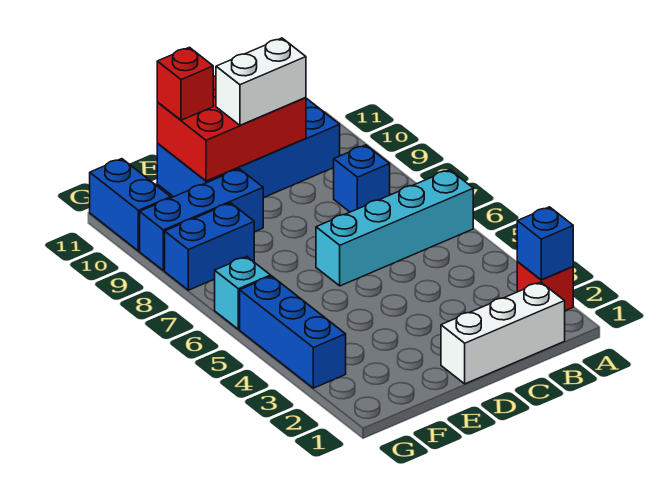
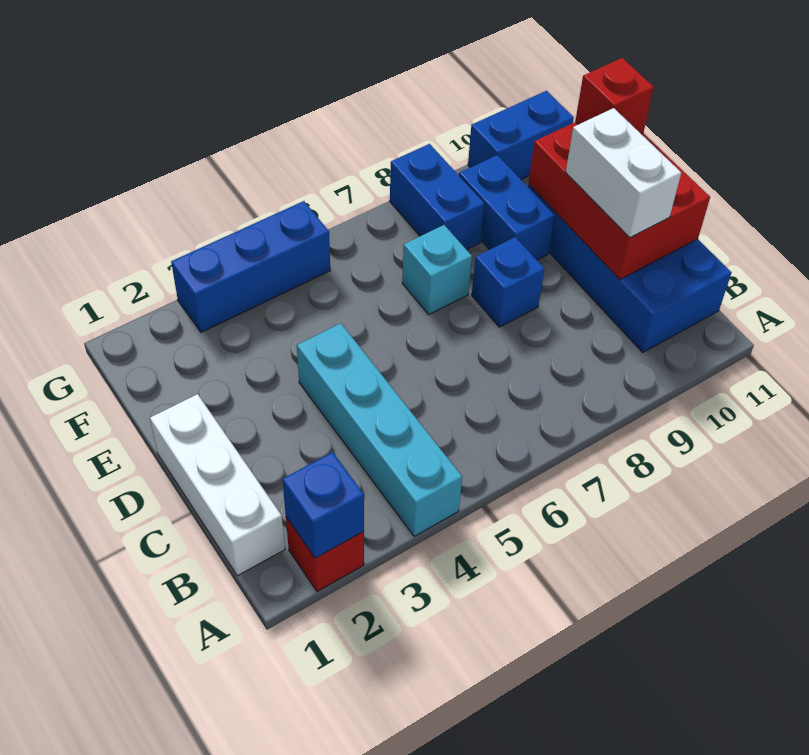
cyan 1x4 brick [316,170,473,286] -> cyan 1x4 brick moved to [297,323,462,536]
blue 1x1 brick [334,145,390,212] -> blue 1x1 brick moved to [472,237,544,327]
blue 1x3 brick [140,169,263,271] -> blue 1x2 brick [459,155,555,260]
cyan 1x1 brick [215,257,271,329] -> cyan 1x1 brick moved to [402,225,472,314]

